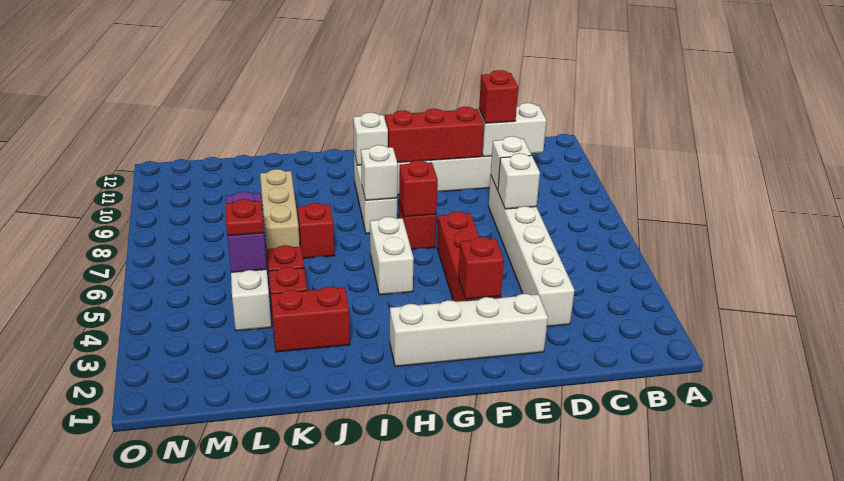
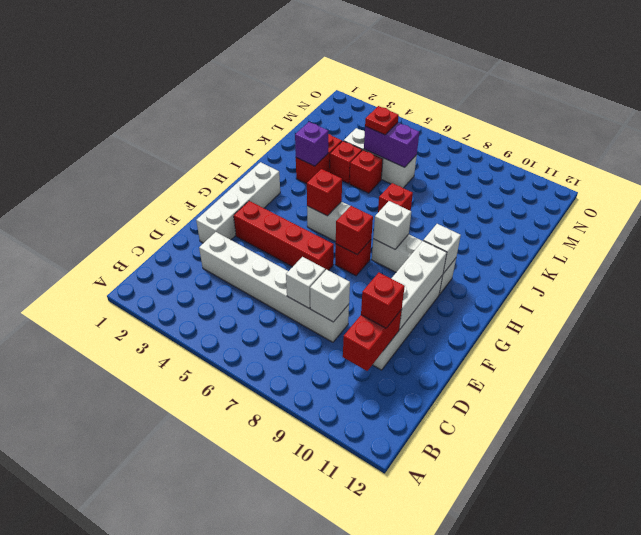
white 1x2 brick [479,103,547,157] -> red 1x2 brick [343,309,402,371]
red 1x3 brick [385,107,484,163] -> white 1x3 brick [391,241,447,330]
red 1x1 brick [458,237,504,299] -> red 1x1 brick moved to [307,169,342,216]
none -> purple 1x1 brick [295,122,328,166]
tan 1x3 brick [260,169,300,261] -> none

